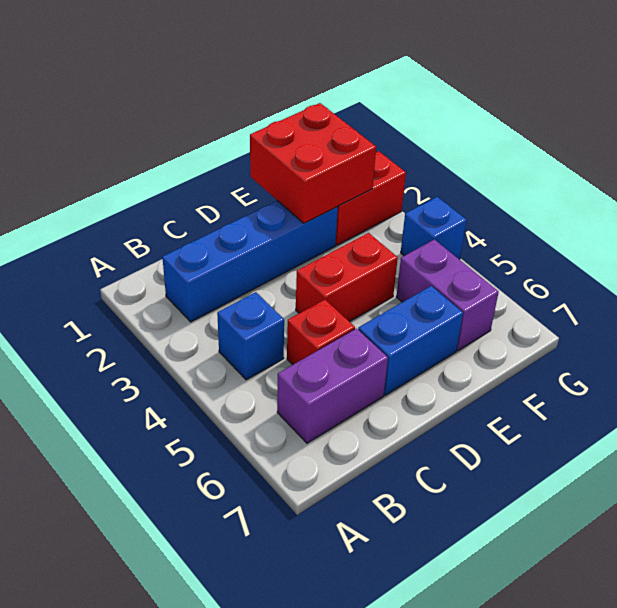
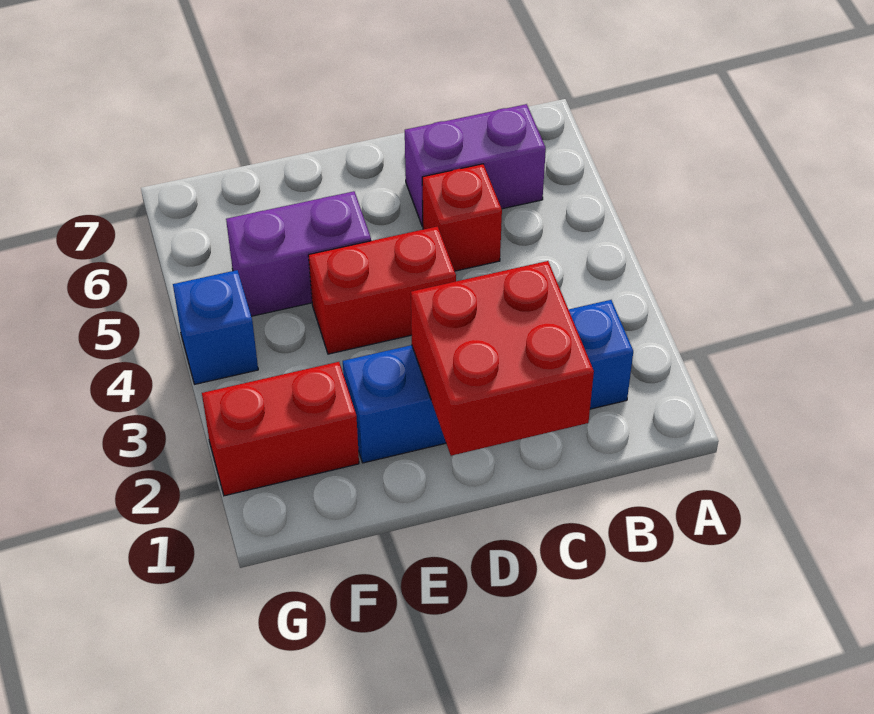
blue 1x1 brick [217,292,284,380] -> none
blue 1x2 brick [358,286,463,395] -> none
red 2x2 brick [250,103,376,223] -> red 2x2 brick moved to [411,261,594,456]
purple 1x2 brick [396,239,499,351] -> purple 1x2 brick turned to [226,191,371,316]

